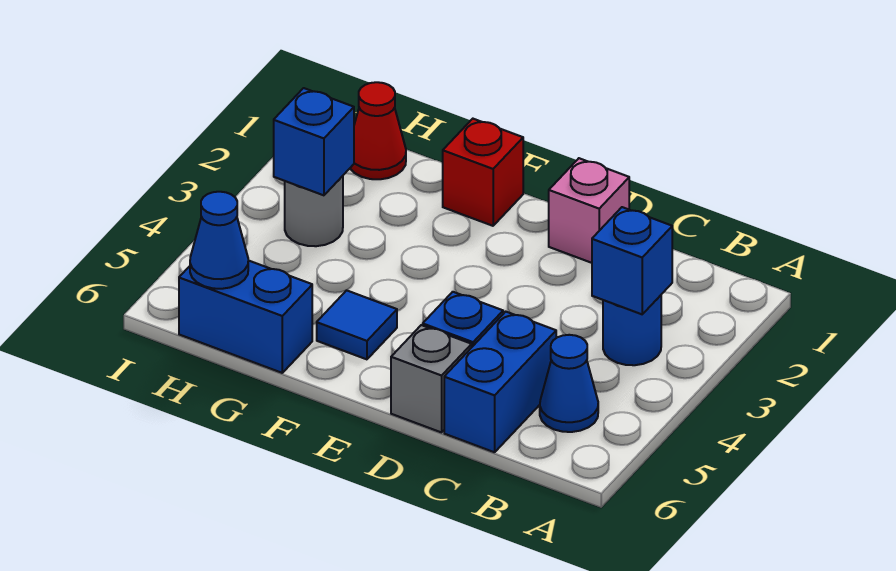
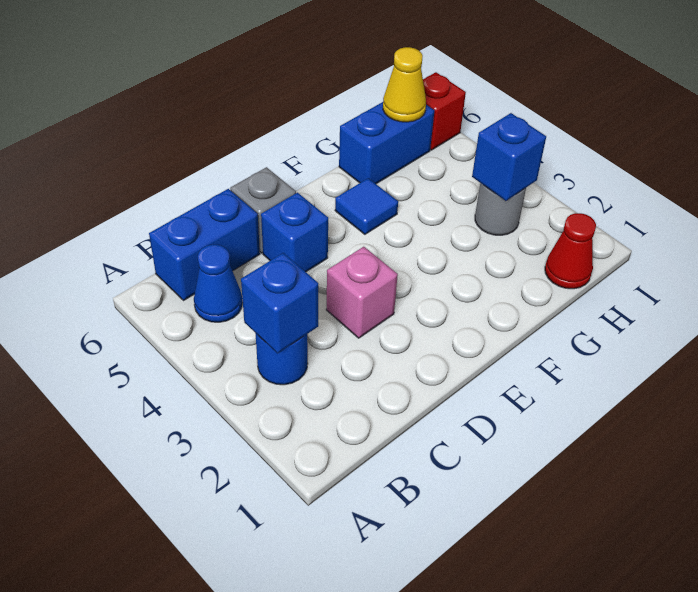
blue 1x2 brick [444,312,556,452] -> blue 1x2 brick turned to [149,189,260,301]
pink 1x1 brick [549,158,629,263] -> pink 1x1 brick moved to [326,247,398,338]
red 1x1 brick [443,119,523,226] -> red 1x1 brick moved to [423,72,466,150]
blue 1x1 cone [190,192,248,289] -> yellow 1x1 cone [383,47,426,122]

